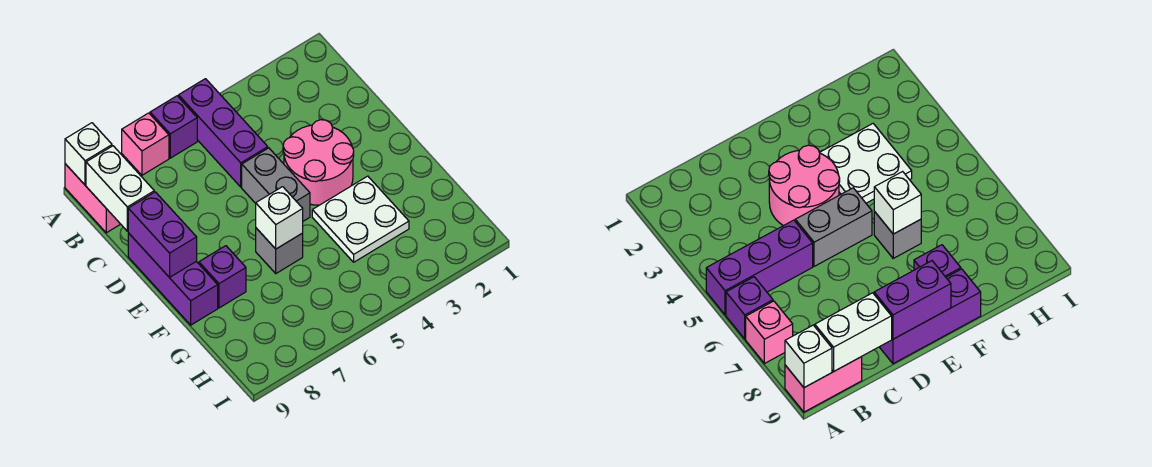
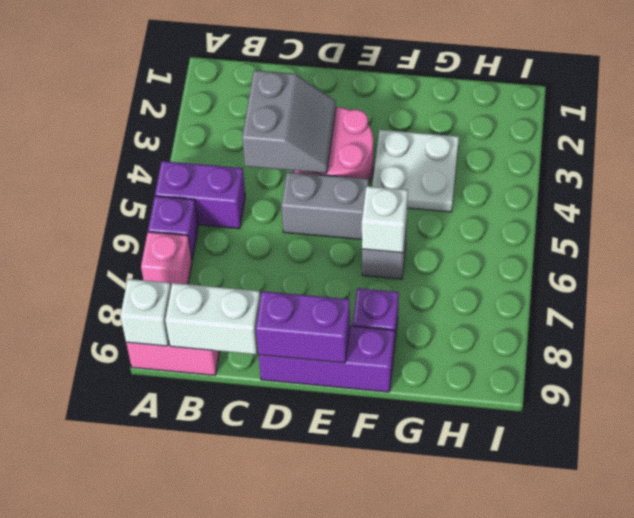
purple 1x3 brick [179,79,268,187] -> purple 1x2 brick [155,161,245,229]
none -> grey 2x2 slope [242,70,336,173]

